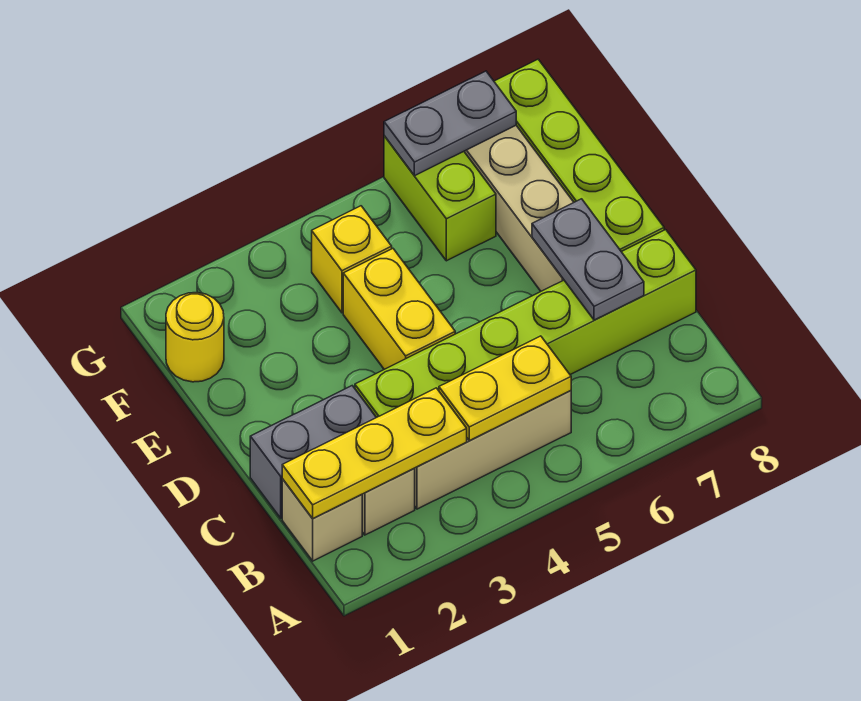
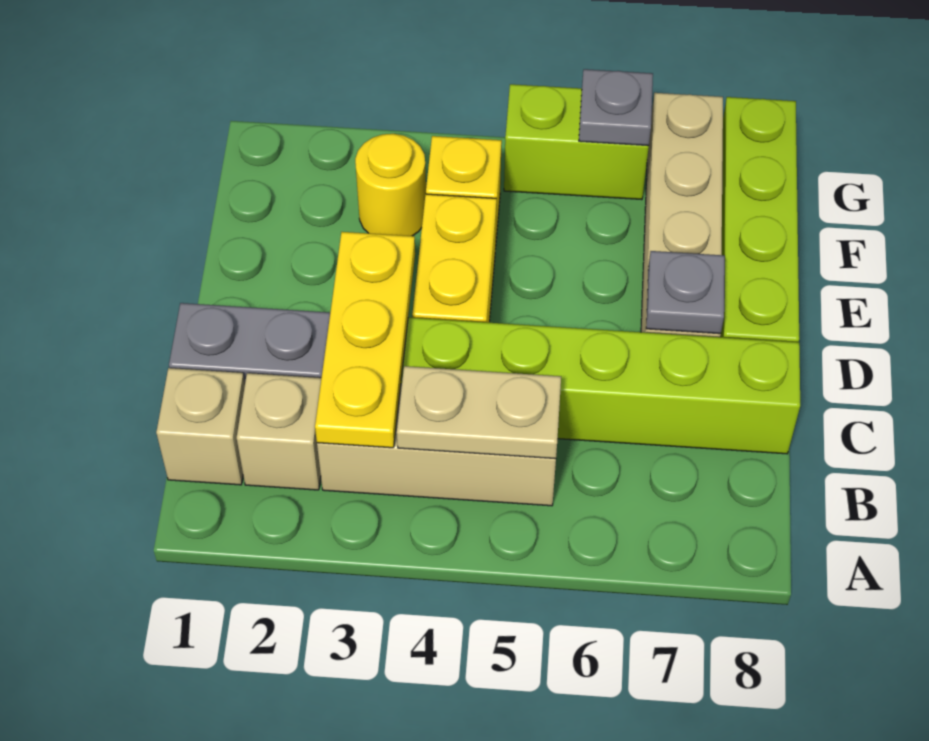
yellow 1x3 plate [282,388,467,519] -> yellow 1x3 plate turned to [315,232,415,448]
yellow 1x2 plate [439,336,571,441] -> tan 1x2 plate [397,366,561,459]
grey 1x2 plate [532,199,644,320] -> grey 1x1 plate [646,251,725,334]
yellow 1x1 round brick [166,293,224,382] -> yellow 1x1 round brick moved to [355,134,426,236]
lime 1x2 brick [384,136,496,261] -> lime 1x2 brick turned to [504,84,649,200]
grey 1x2 plate [384,71,516,176] -> grey 1x1 plate [579,69,653,146]

